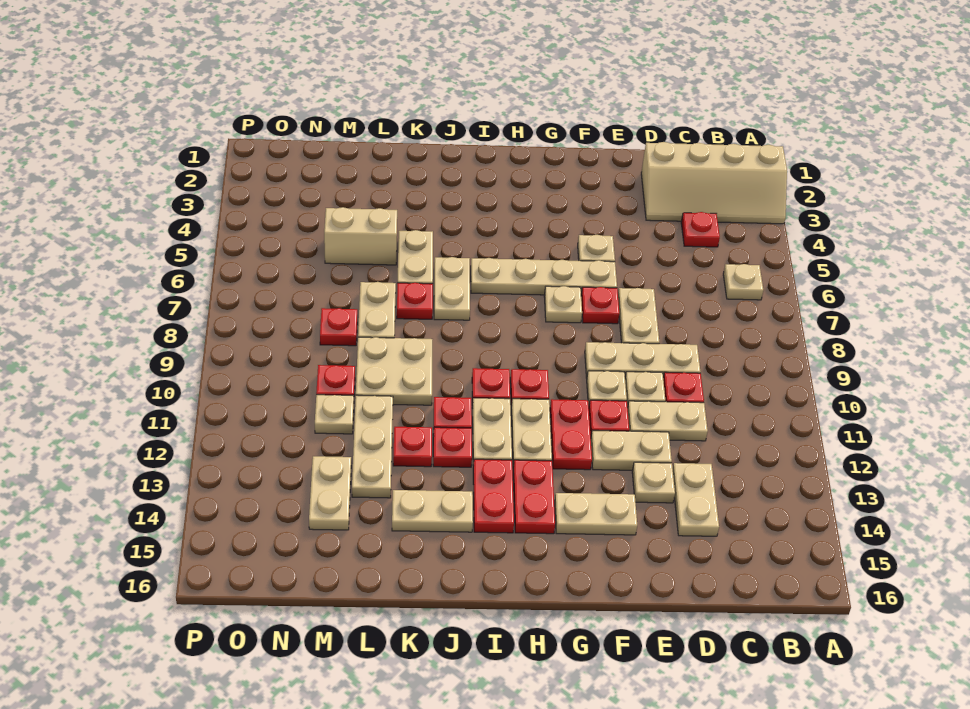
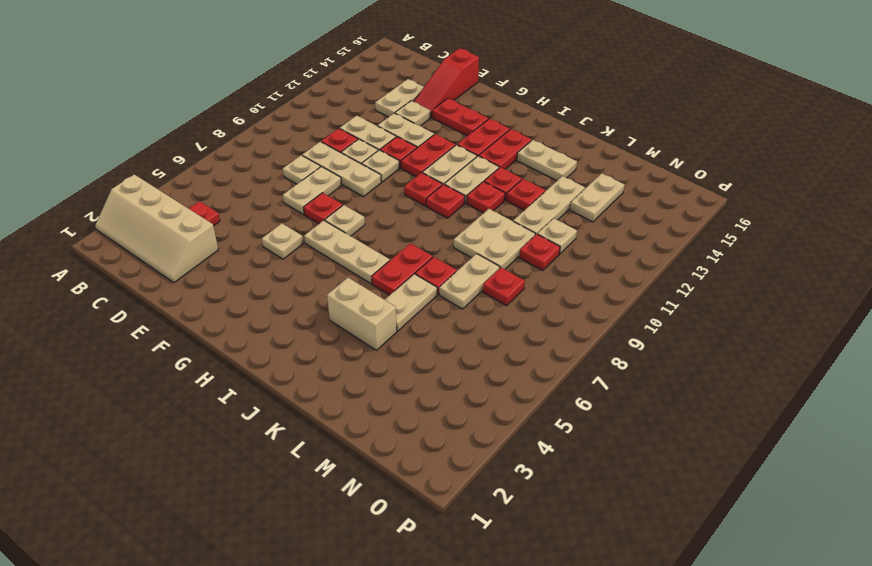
tan 2x4 slope [641,142,787,224] -> tan 2x4 slope turned to [95,174,218,283]
tan 1x1 plate [723,264,763,300] -> tan 1x1 plate moved to [283,155,320,184]
none -> red 1x3 slope [414,48,479,117]
tan 1x4 plate [471,258,617,295] -> tan 1x3 plate [304,220,390,284]
tan 1x2 plate [555,493,637,535] -> red 1x2 plate [432,98,488,136]
tan 1x2 plate [434,257,470,320] -> red 1x2 plate [371,243,433,295]
tan 1x2 brick [324,207,397,265] -> tan 1x2 brick moved to [327,278,397,350]

